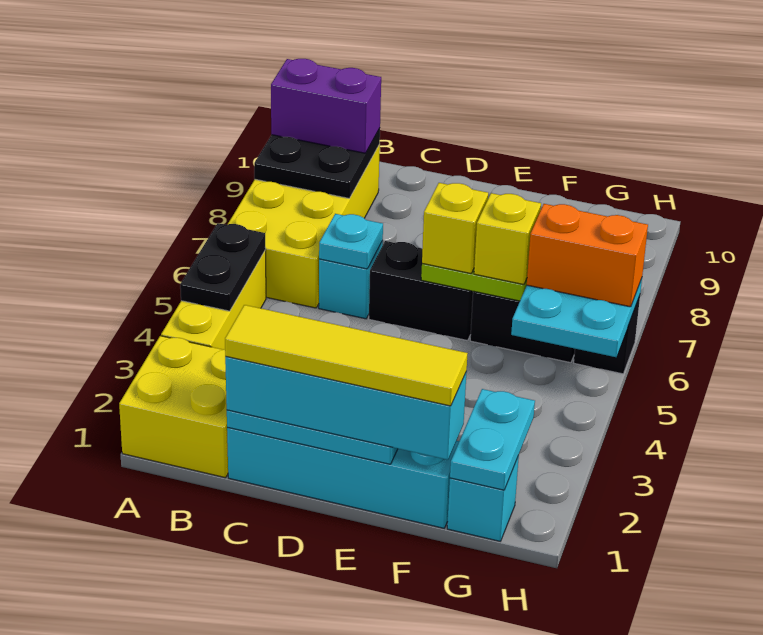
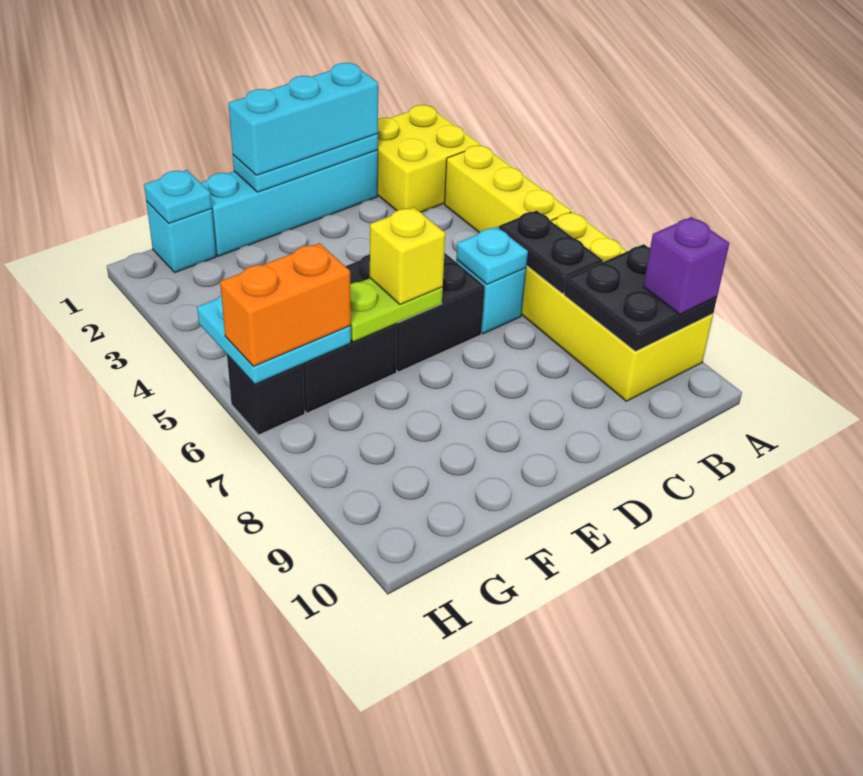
black 1x2 plate [180,223,266,311] -> black 1x2 plate moved to [499,211,603,294]
purple 1x2 brick [271,59,381,153] -> purple 1x1 brick [643,217,729,314]
cyan 1x4 brick [225,357,466,460] -> cyan 1x3 brick [229,63,378,175]
yellow 1x4 tile [225,305,468,406] -> none
black 1x2 brick [369,241,473,341] -> black 2x2 brick [345,252,485,372]
yellow 1x1 brick [474,193,541,285] -> none
cyan 1x2 plate [450,389,535,490] -> cyan 1x1 plate [144,170,212,223]

